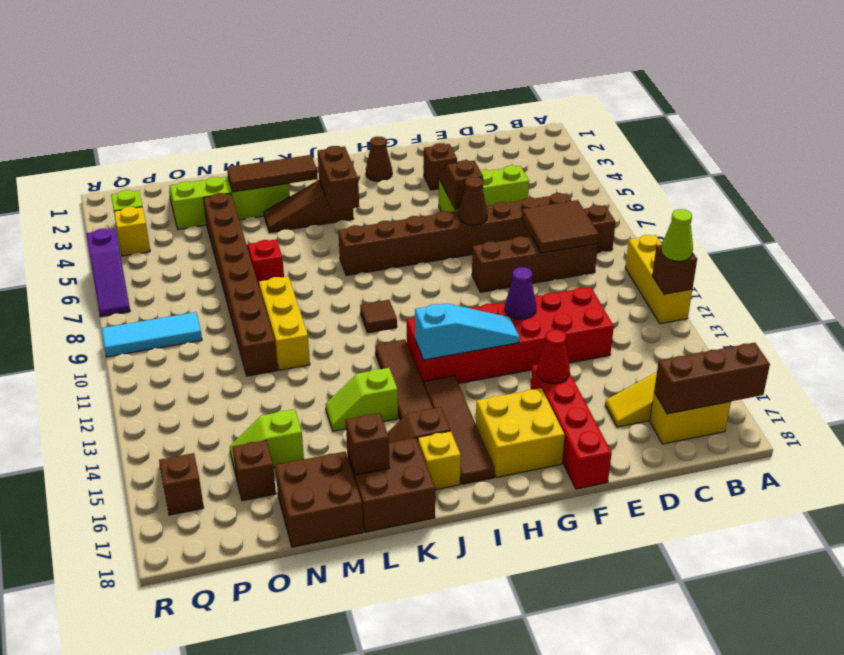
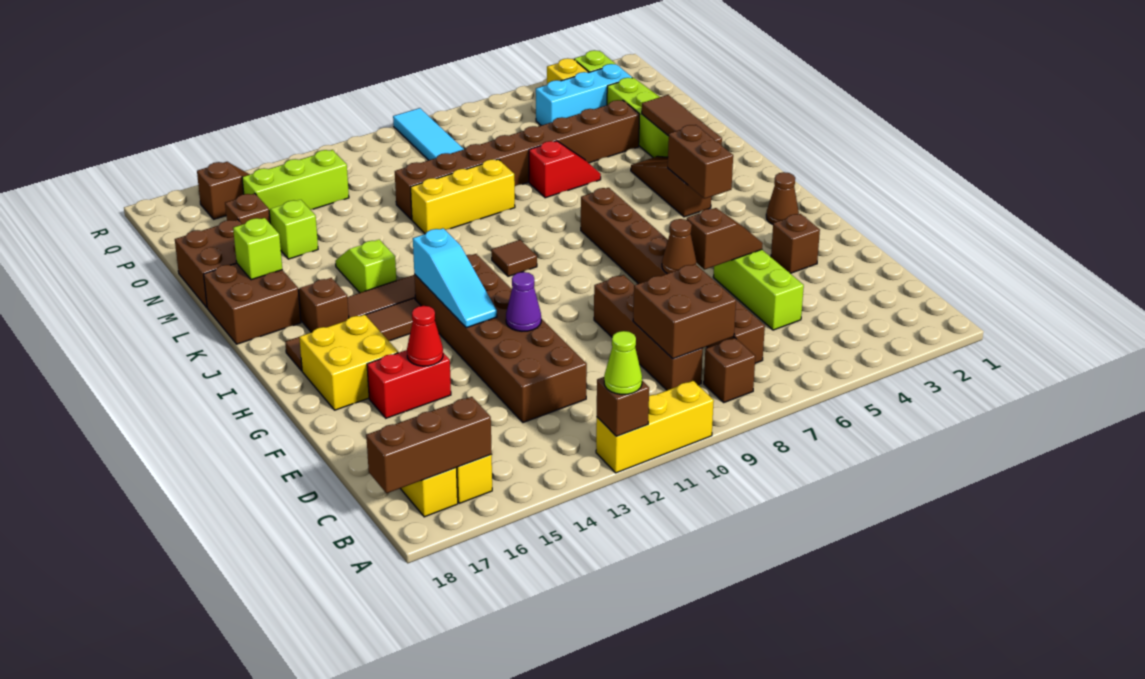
brown 1x3 brick [654,343,770,414] -> brown 1x3 brick turned to [366,397,492,493]
brown 2x2 tile [522,200,599,253] -> brown 2x2 brick [633,264,736,359]
red 2x6 brick [407,287,614,384] -> brown 2x6 brick [414,254,587,422]
red 1x4 brick [530,365,612,489] -> red 1x2 brick [367,350,451,418]
brown 1x2 brick [318,146,359,211] -> brown 1x2 brick turned to [668,125,733,199]
yellow 1x1 brick [418,431,461,490] -> none
brown 1x1 brick [346,413,390,475] -> lime 1x1 brick [233,218,282,280]
none -> cyan 1x3 brick [536,64,632,125]
none -> lime 1x3 brick [242,150,349,210]
purple 1x3 slope [86,229,130,317] -> none

